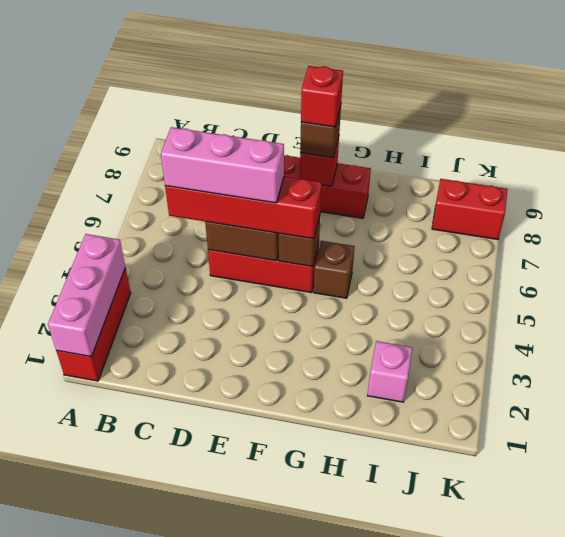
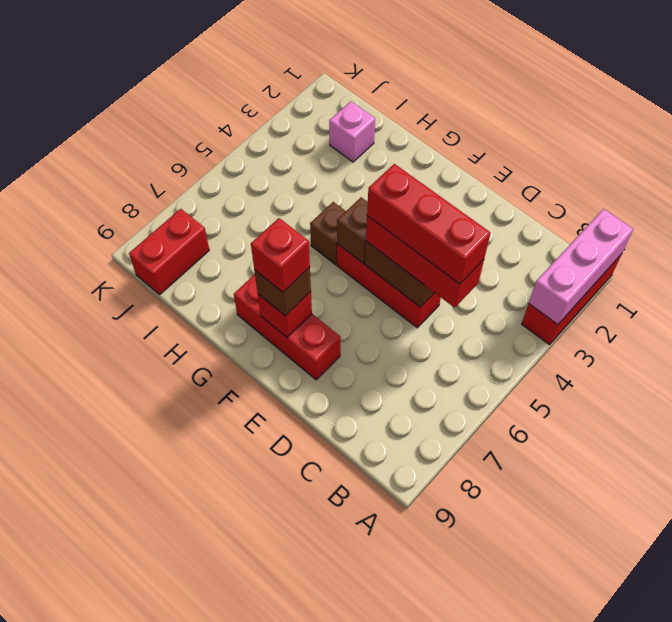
red 1x4 brick [165,176,322,239] -> red 1x3 brick [366,216,484,308]
pink 1x3 brick [161,127,284,203] -> red 1x3 brick [367,164,491,284]
red 1x2 brick [432,179,508,239] -> red 1x2 brick turned to [129,209,209,295]

